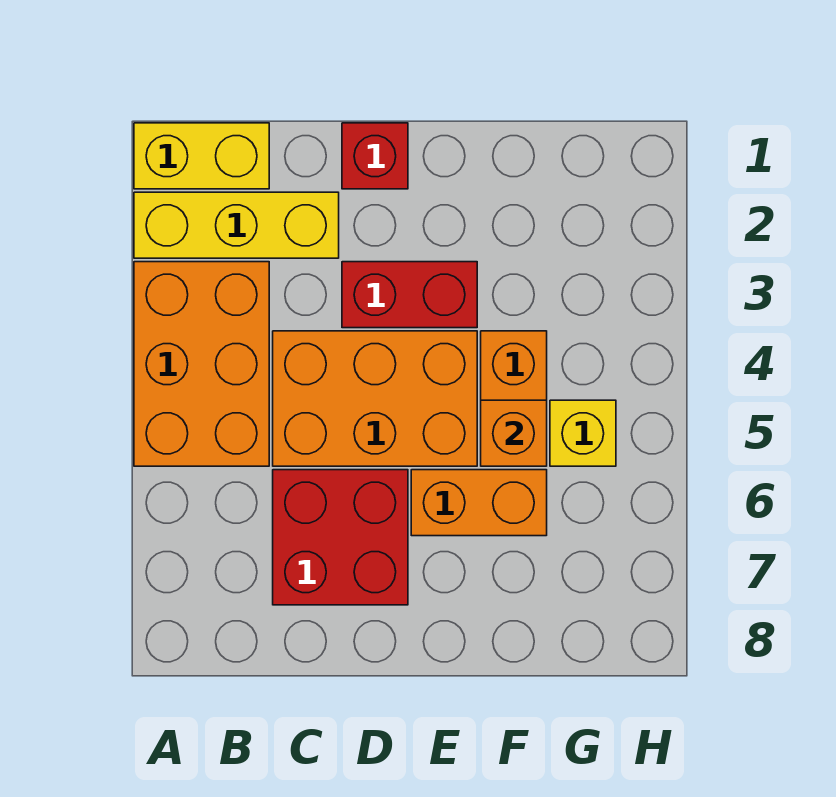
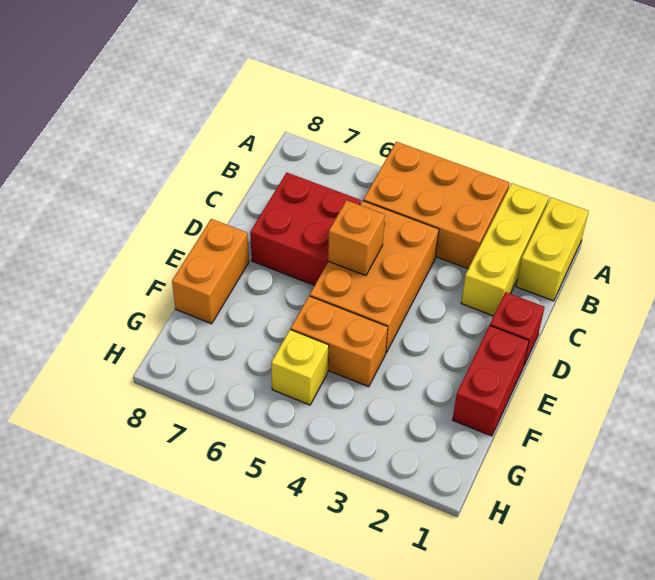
red 1x2 brick [342,262,477,328] -> red 1x2 brick moved to [453,325,529,436]
orange 1x2 brick [411,470,547,536] -> orange 1x2 brick moved to [172,219,249,324]
orange 1x1 brick [481,400,547,466] -> orange 1x1 brick moved to [328,200,385,276]

